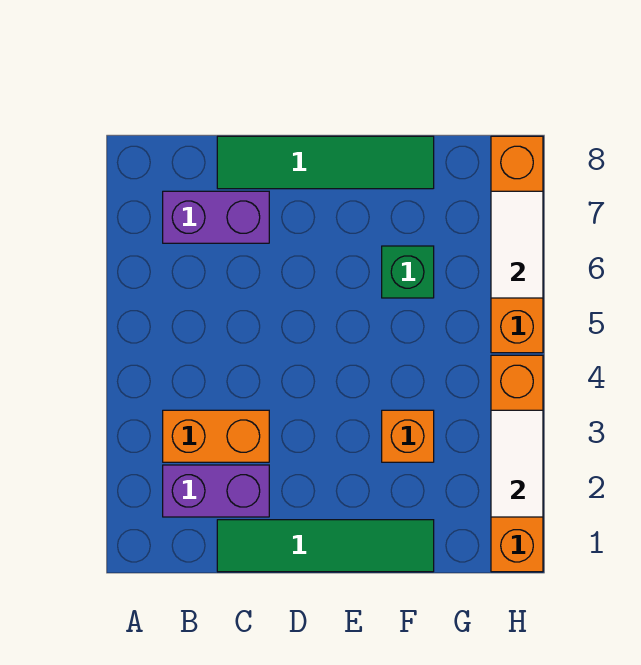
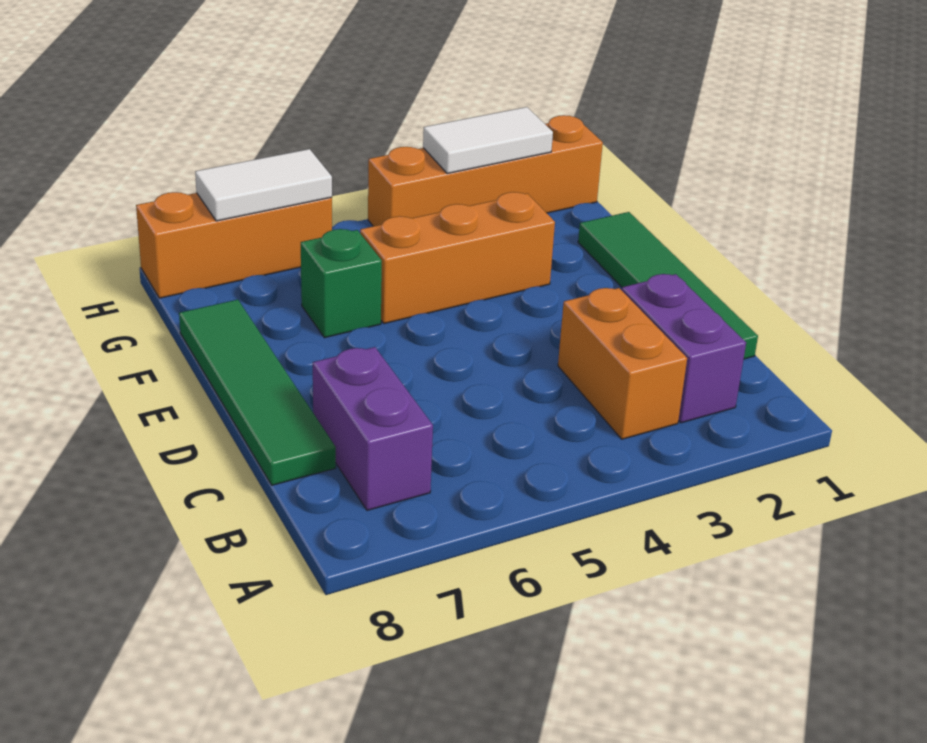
orange 1x1 brick [382,410,434,462] -> orange 1x3 brick [360,192,555,323]
orange 1x4 brick [491,136,543,353] -> orange 1x3 brick [136,192,332,298]

